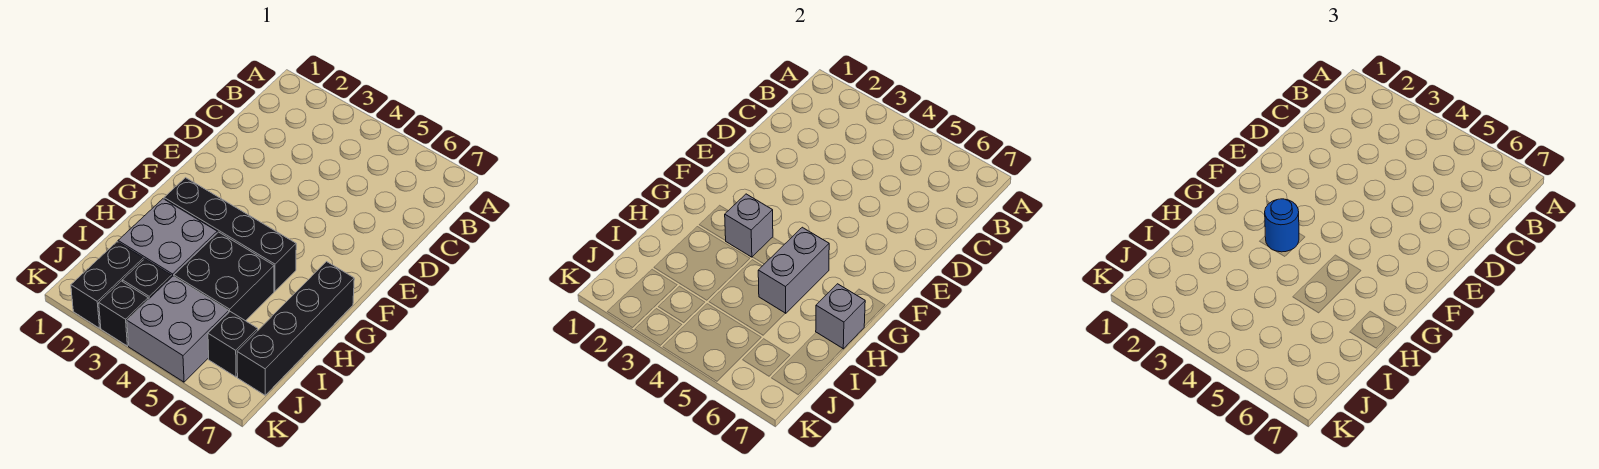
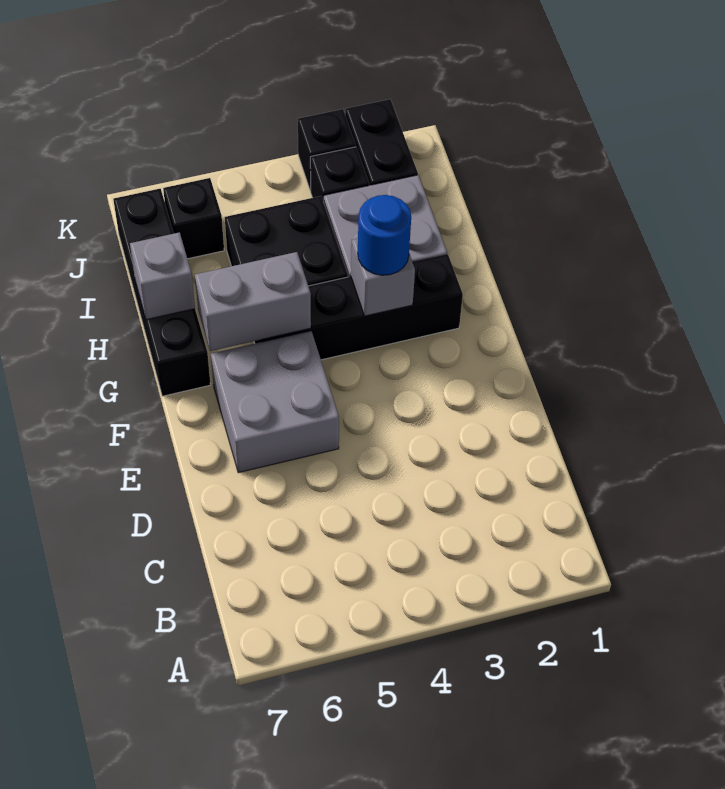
grey 1x2 brick [758,227,829,313] -> grey 1x2 brick turned to [195,252,311,351]
grey 2x2 brick [127,276,229,382] -> grey 2x2 brick moved to [211,331,339,473]

